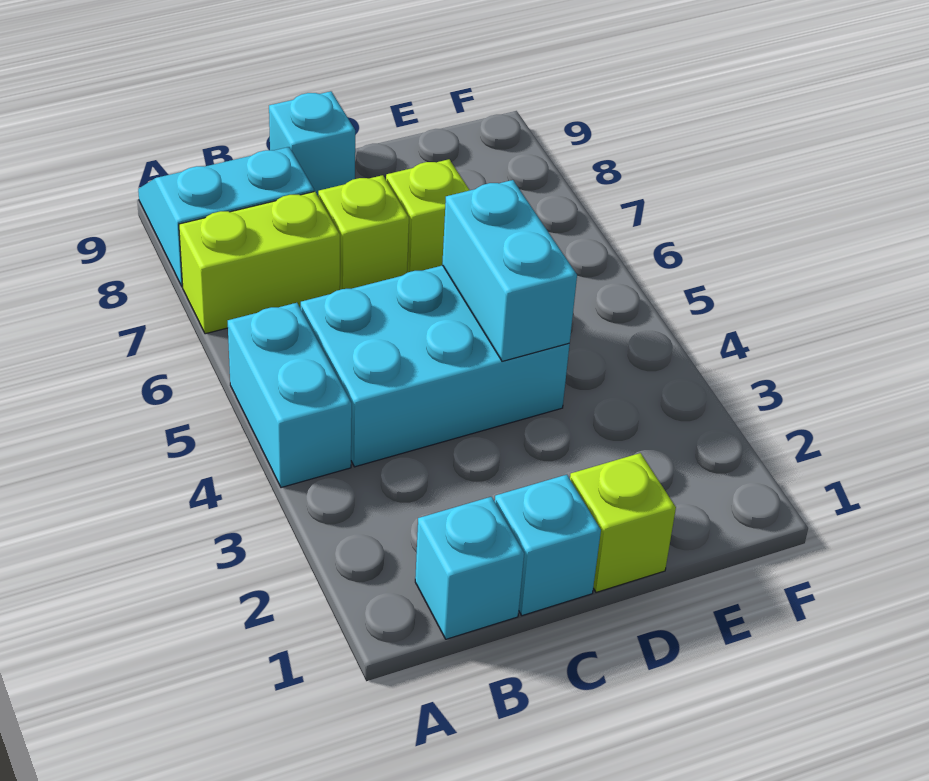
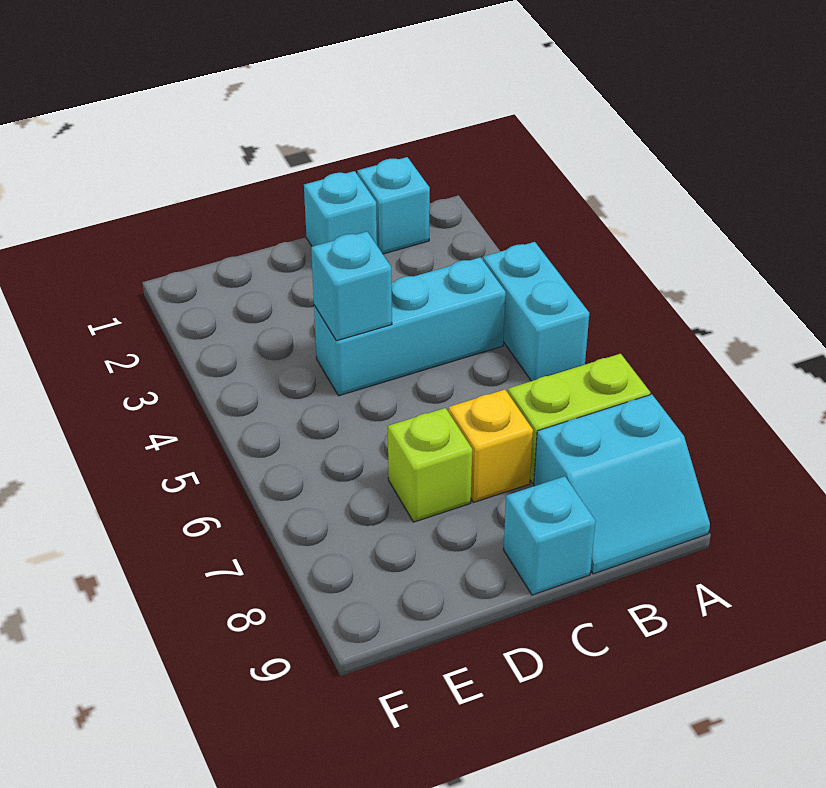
cyan 2x3 brick [301,265,570,467] -> cyan 1x3 brick [314,257,506,396]
lime 1x1 brick [318,175,409,290] -> yellow 1x1 brick [448,390,533,502]
lime 1x1 brick [570,453,676,592] -> none
cyan 1x2 brick [442,180,577,361] -> cyan 1x1 brick [311,232,392,341]

